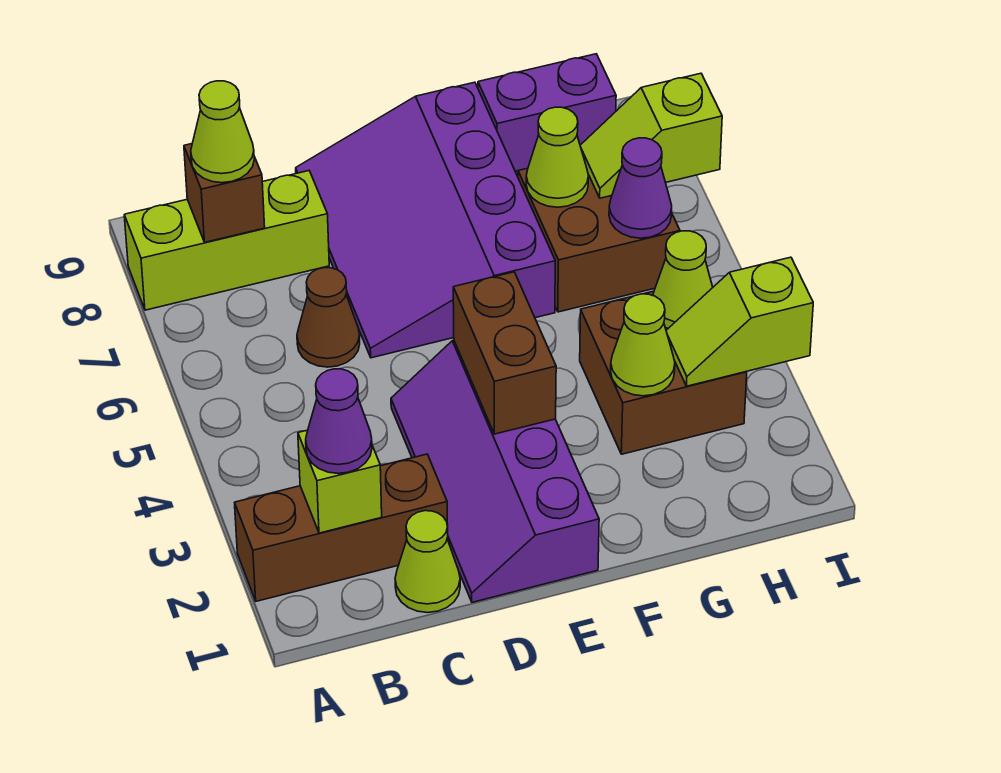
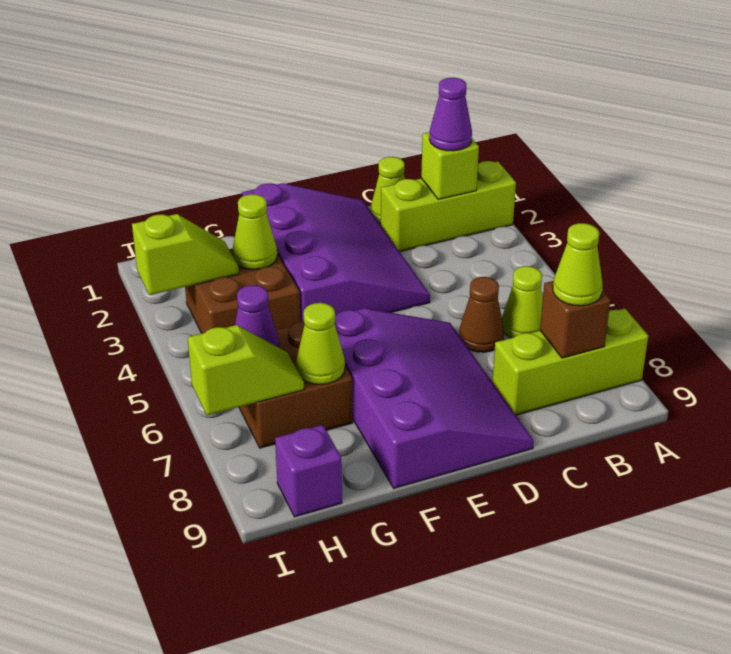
brown 1x3 brick [235,454,448,601] -> lime 1x3 brick [381,161,516,252]
purple 2x4 slope [391,340,599,602] -> purple 3x4 slope [242,183,430,322]
brown 1x2 brick [453,272,556,434] -> none
purple 1x2 brick [478,54,616,172] -> purple 1x1 brick [275,425,342,517]
lime 1x1 cone [653,231,713,328] -> lime 1x1 cone moved to [502,266,543,338]

